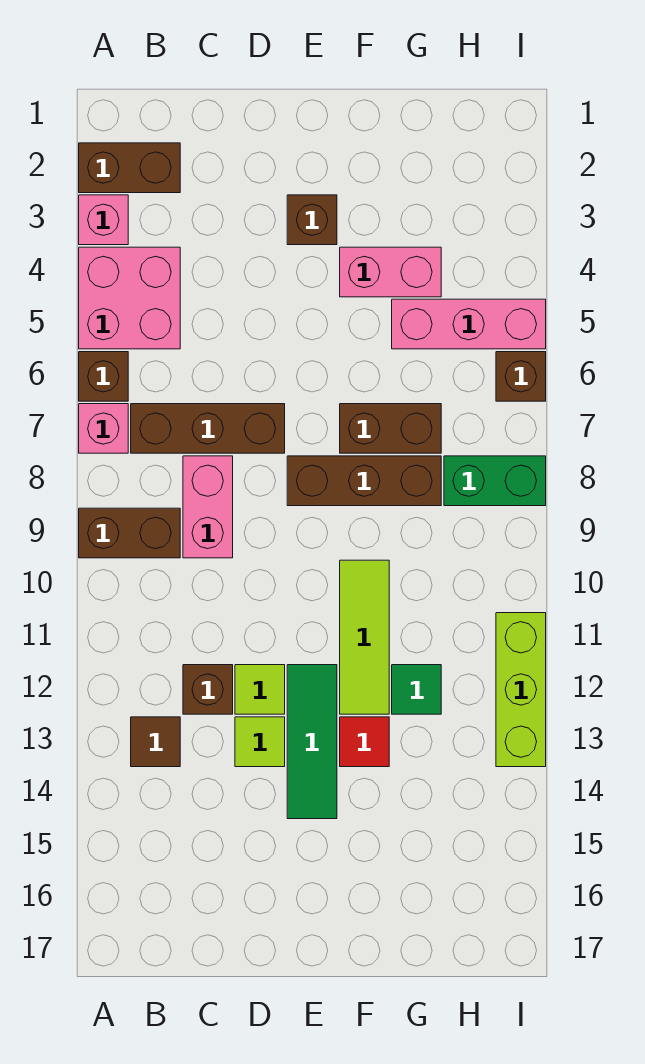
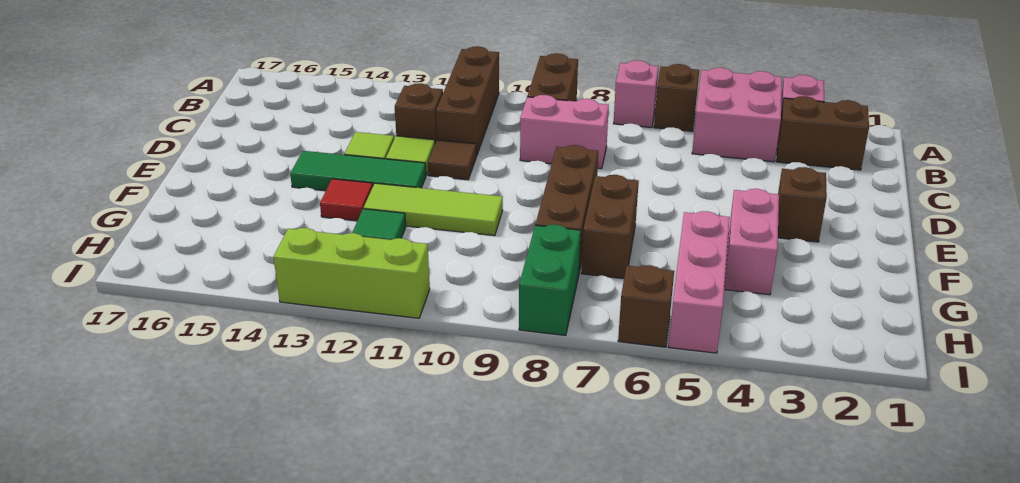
brown 1x2 brick [79,143,180,193] -> brown 1x2 brick turned to [777,96,869,170]
brown 1x3 brick [131,404,285,453] -> brown 1x3 brick moved to [436,46,499,156]
brown 1x1 tile [131,717,180,767] -> brown 1x1 tile moved to [428,140,476,180]

